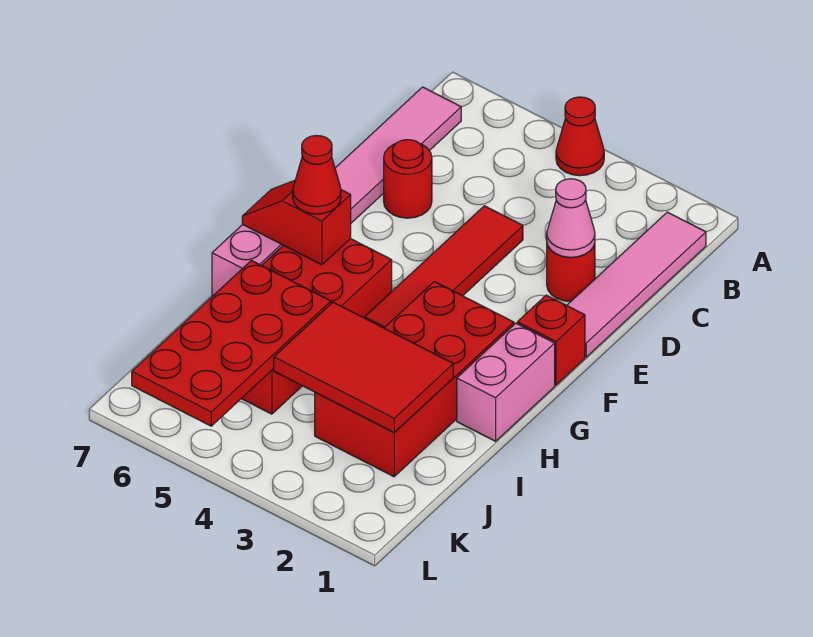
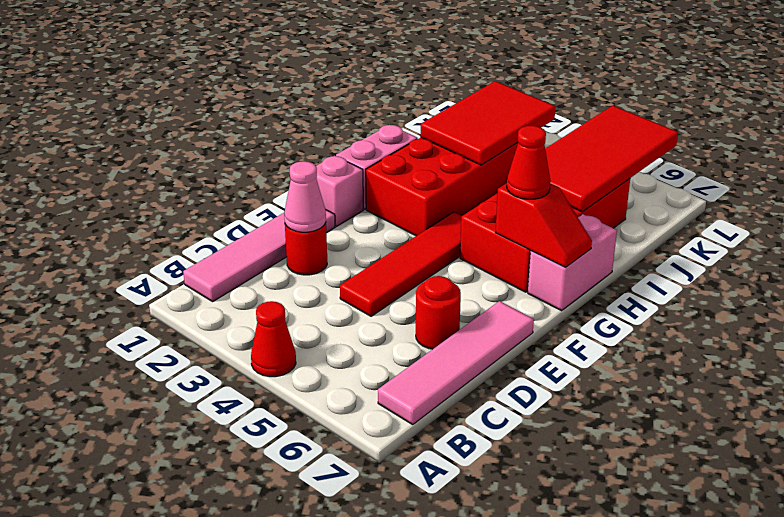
red 1x1 brick [517,295,585,385] -> pink 1x1 brick [316,156,363,226]
red 2x3 tile [274,302,453,433] -> red 2x3 tile turned to [420,81,556,165]
red 2x4 plate [132,260,331,426] -> red 2x4 tile [545,105,678,212]

